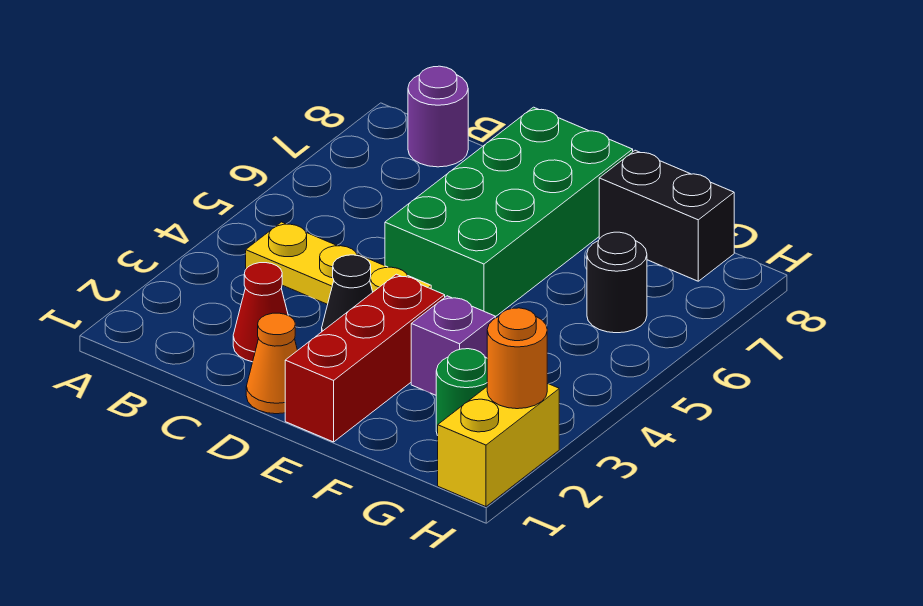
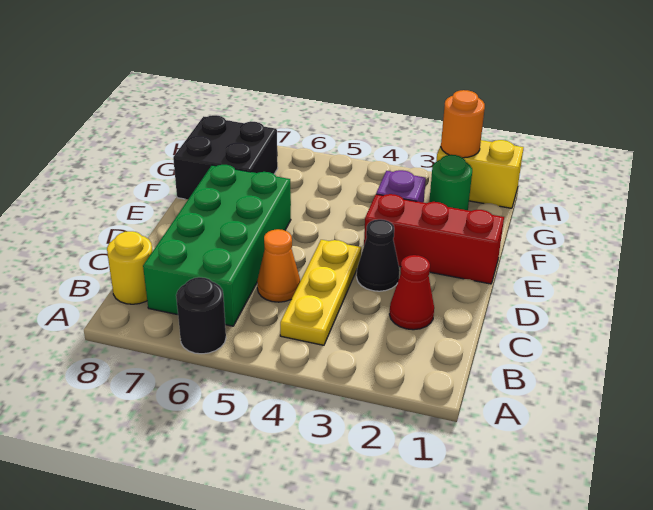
purple 1x1 round brick [408,66,468,167] -> yellow 1x1 round brick [107,231,152,304]
orange 1x1 cone [246,313,298,414] -> orange 1x1 cone moved to [257,229,300,302]
green 2x4 brick [385,107,633,317] -> green 2x4 brick turned to [143,165,291,326]
black 1x2 brick [599,150,734,281] -> black 2x2 brick [173,115,278,199]
black 1x1 round brick [587,232,647,333] -> black 1x1 round brick moved to [176,277,226,354]

